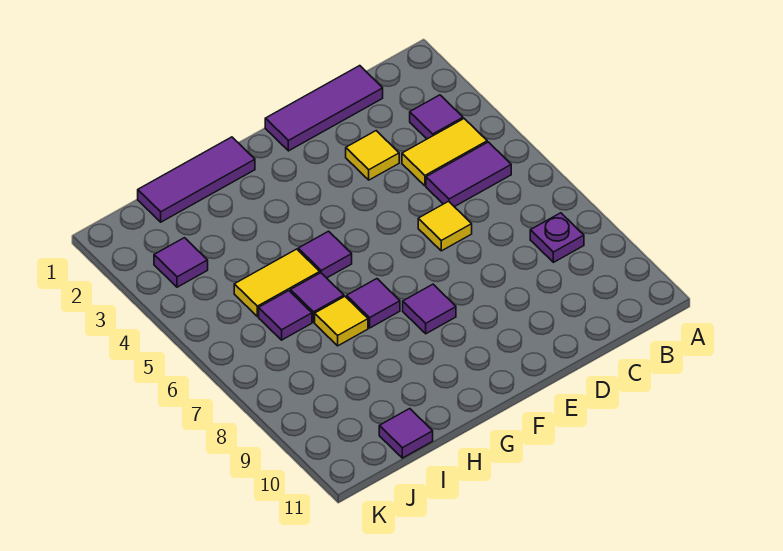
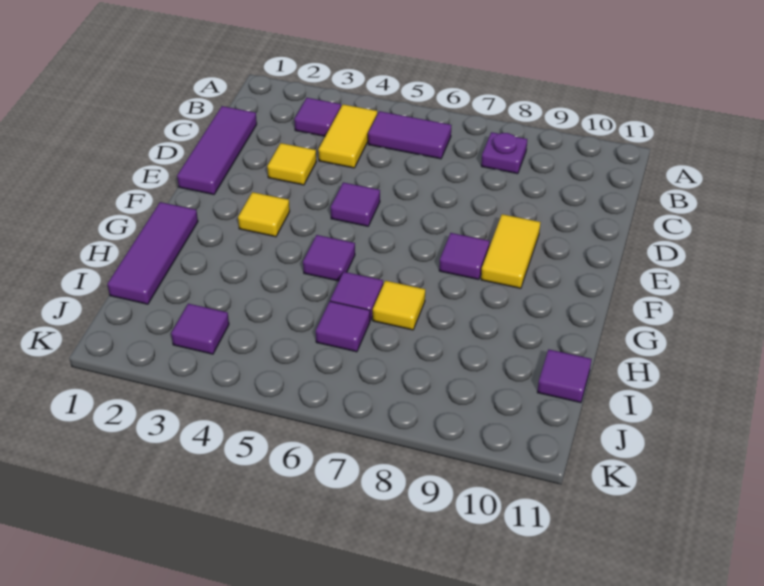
purple 1x2 tile [426,142,511,207] -> purple 1x2 tile turned to [368,111,451,159]
yellow 1x1 tile [418,201,472,251] -> yellow 1x1 tile moved to [238,192,290,237]
purple 1x1 tile [347,279,400,328] -> purple 1x1 tile moved to [331,182,380,226]
yellow 1x2 tile [234,249,320,317] -> yellow 1x2 tile moved to [481,214,541,288]

